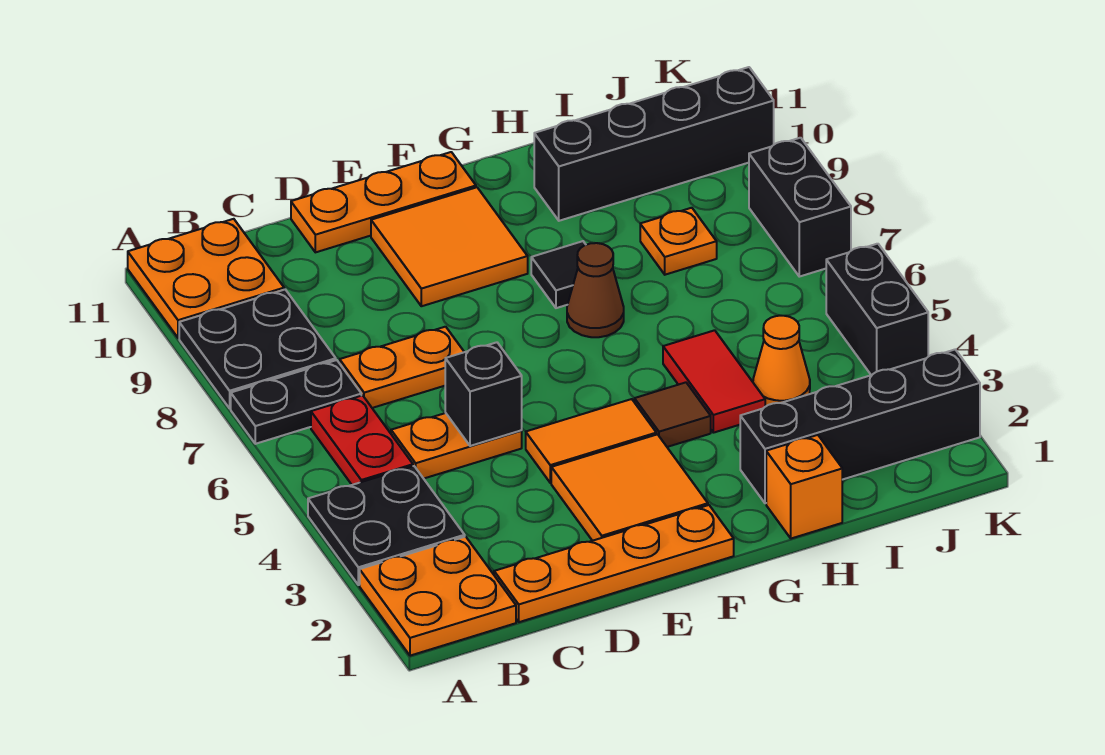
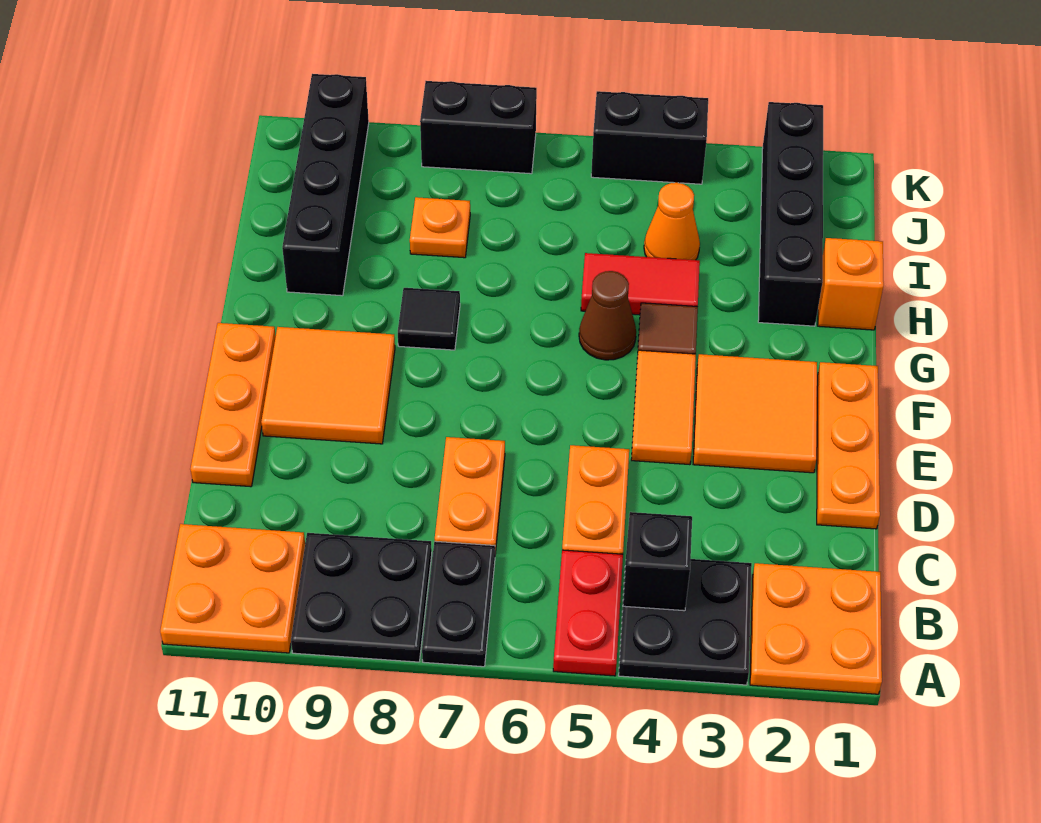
red 1x2 plate [311,395,413,485] -> red 1x2 plate turned to [553,550,623,676]
orange 1x4 plate [494,505,734,622] -> orange 1x3 plate [817,362,880,529]
black 1x1 brick [445,342,522,446] -> black 1x1 brick moved to [623,512,692,611]
brown 1x1 cone [567,243,624,337] -> brown 1x1 cone moved to [579,271,636,360]

